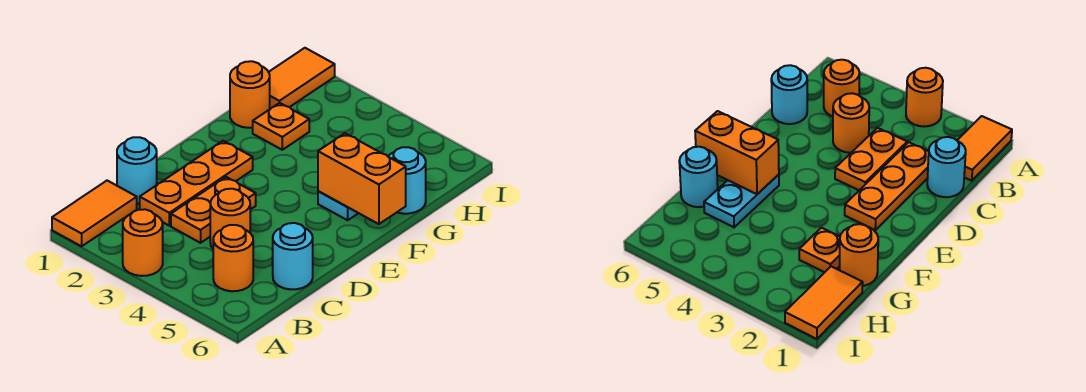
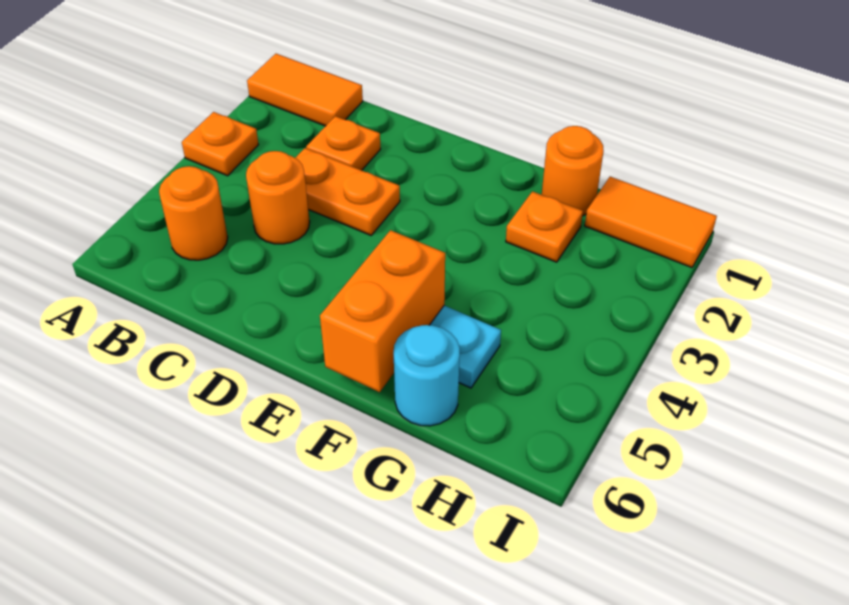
orange 1x1 round brick [123,209,163,276] -> orange 1x1 plate [182,112,259,176]
cyan 1x1 round brick [117,137,157,204] -> none
orange 1x3 plate [140,141,253,226] -> orange 1x1 plate [306,116,381,170]
cyan 1x1 round brick [273,223,313,289] -> none

